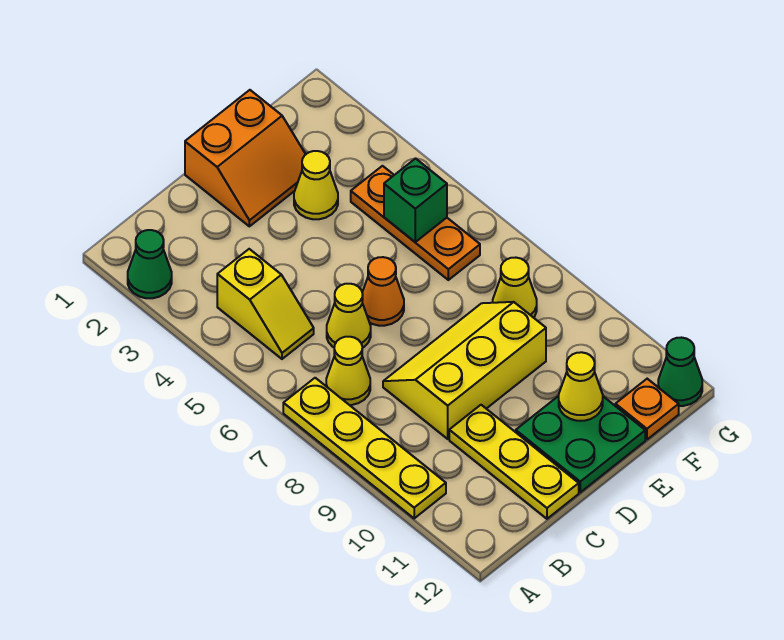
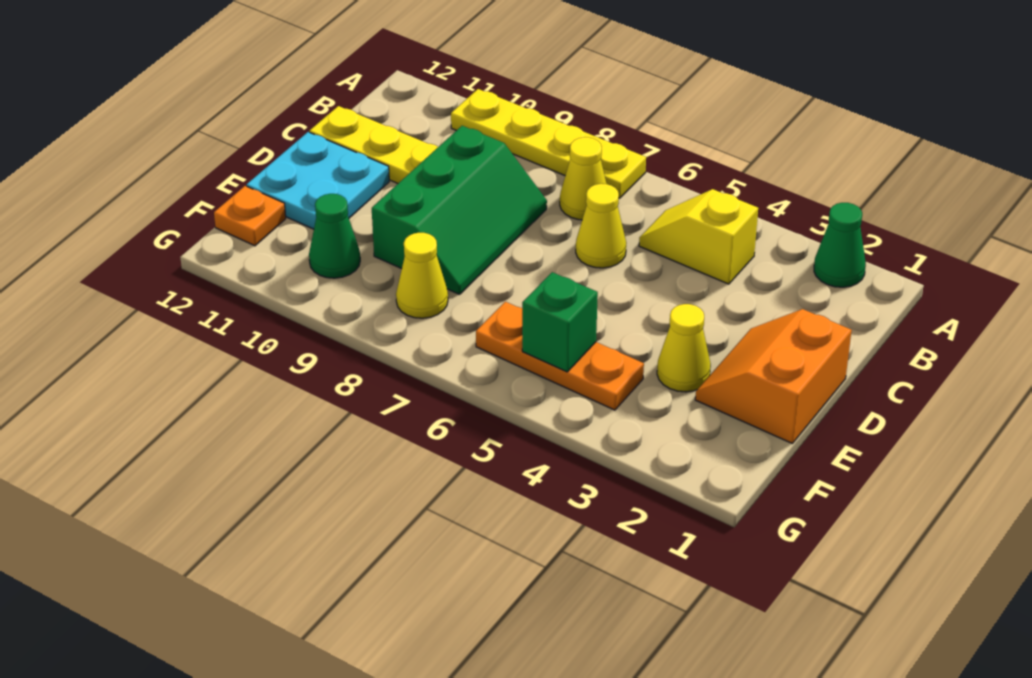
yellow 2x3 slope [383,302,546,439] -> green 2x3 slope [372,126,547,294]
orange 1x1 cone [362,257,404,326] -> none
green 2x2 plate [516,396,645,492] -> cyan 2x2 plate [247,132,389,229]
yellow 1x1 cone [559,352,603,421] -> none
green 1x1 cone [658,338,702,406] -> green 1x1 cone moved to [309,194,360,278]

